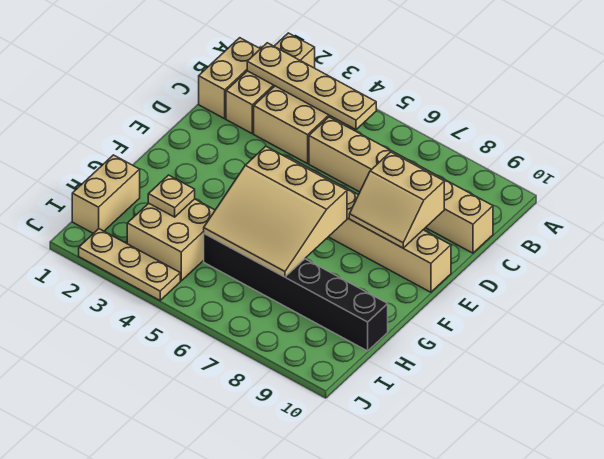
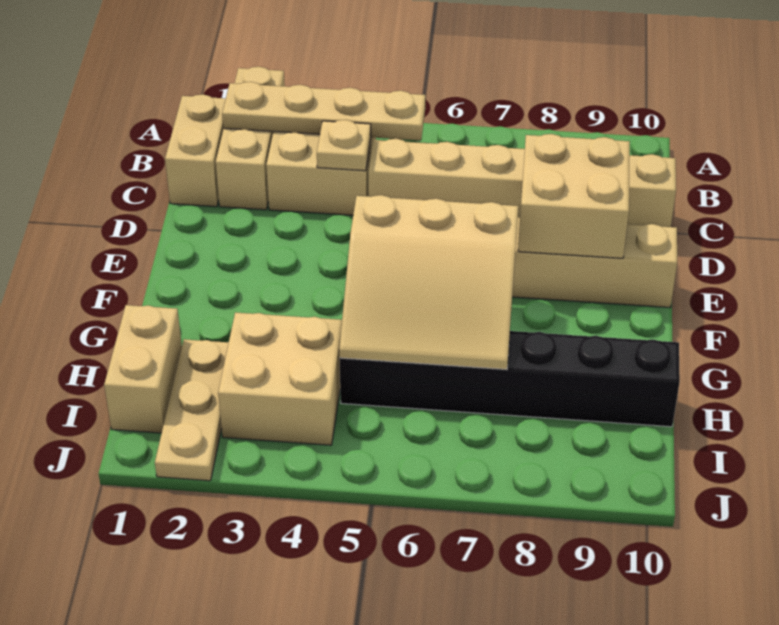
tan 2x2 slope [349,152,444,248] -> tan 2x2 brick [518,134,630,258]
tan 1x1 plate [148,175,195,217] -> tan 1x1 plate moved to [317,120,371,171]
tan 1x3 plate [79,229,180,300] -> tan 1x3 plate turned to [155,339,229,481]

